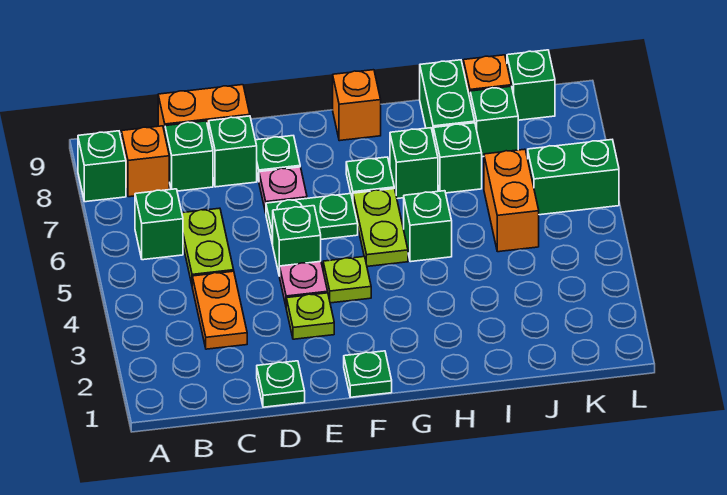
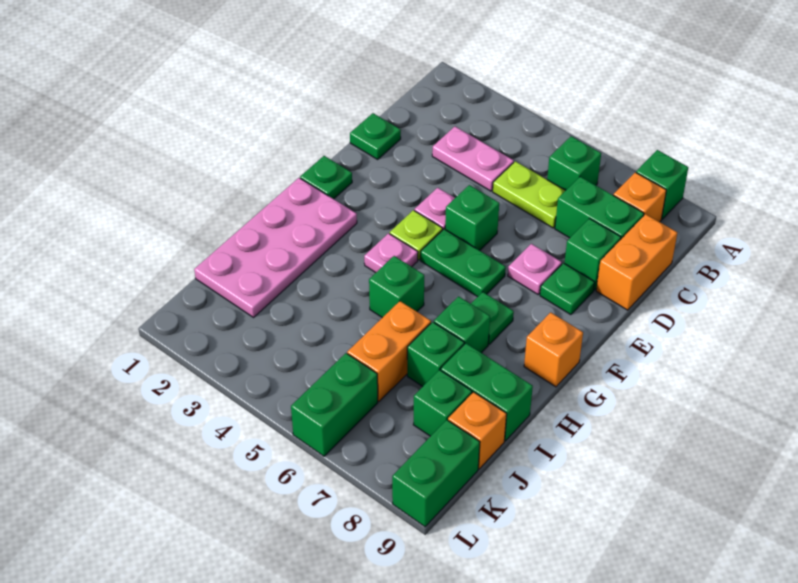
orange 1x2 plate [192,271,247,349] -> pink 1x2 plate [432,126,514,191]
green 1x1 brick [165,121,213,191] -> green 1x2 brick [555,177,644,239]
lime 1x1 plate [286,293,334,339] -> none
green 1x2 plate [266,194,358,245] -> green 1x2 plate turned to [420,229,506,297]
none -> pink 2x4 plate [194,178,357,317]
none -> pink 1x1 plate [364,233,418,272]
lime 1x2 plate [353,189,408,266] -> none
orange 1x2 brick [484,149,539,252] -> orange 1x2 brick turned to [347,301,431,401]
green 1x1 brick [507,50,555,120] -> green 1x2 brick [392,420,480,527]

